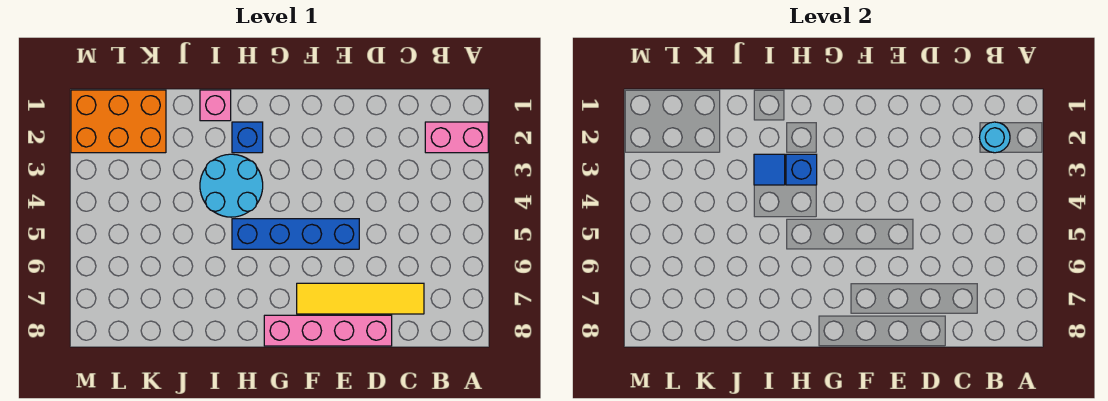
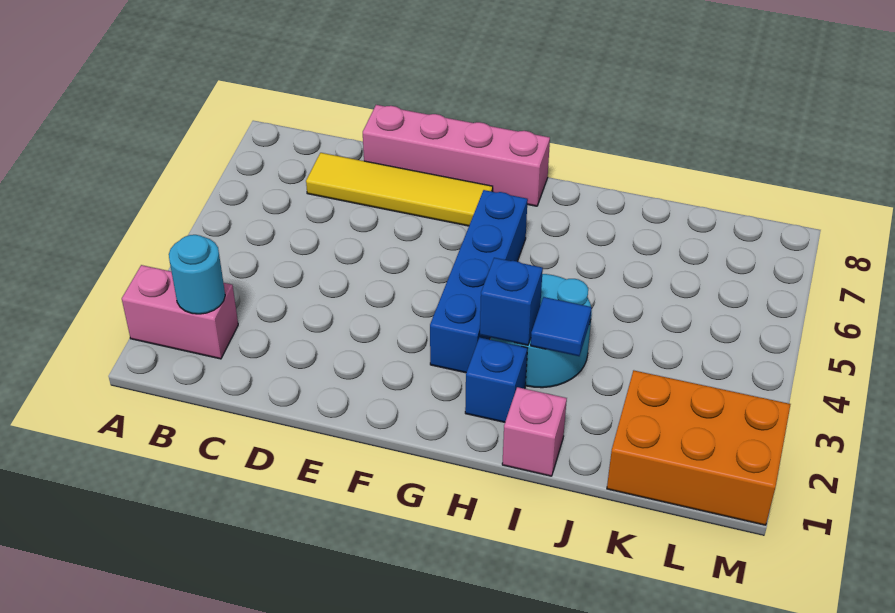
blue 1x4 brick [232,219,359,249] -> blue 1x4 brick turned to [430,190,528,373]

